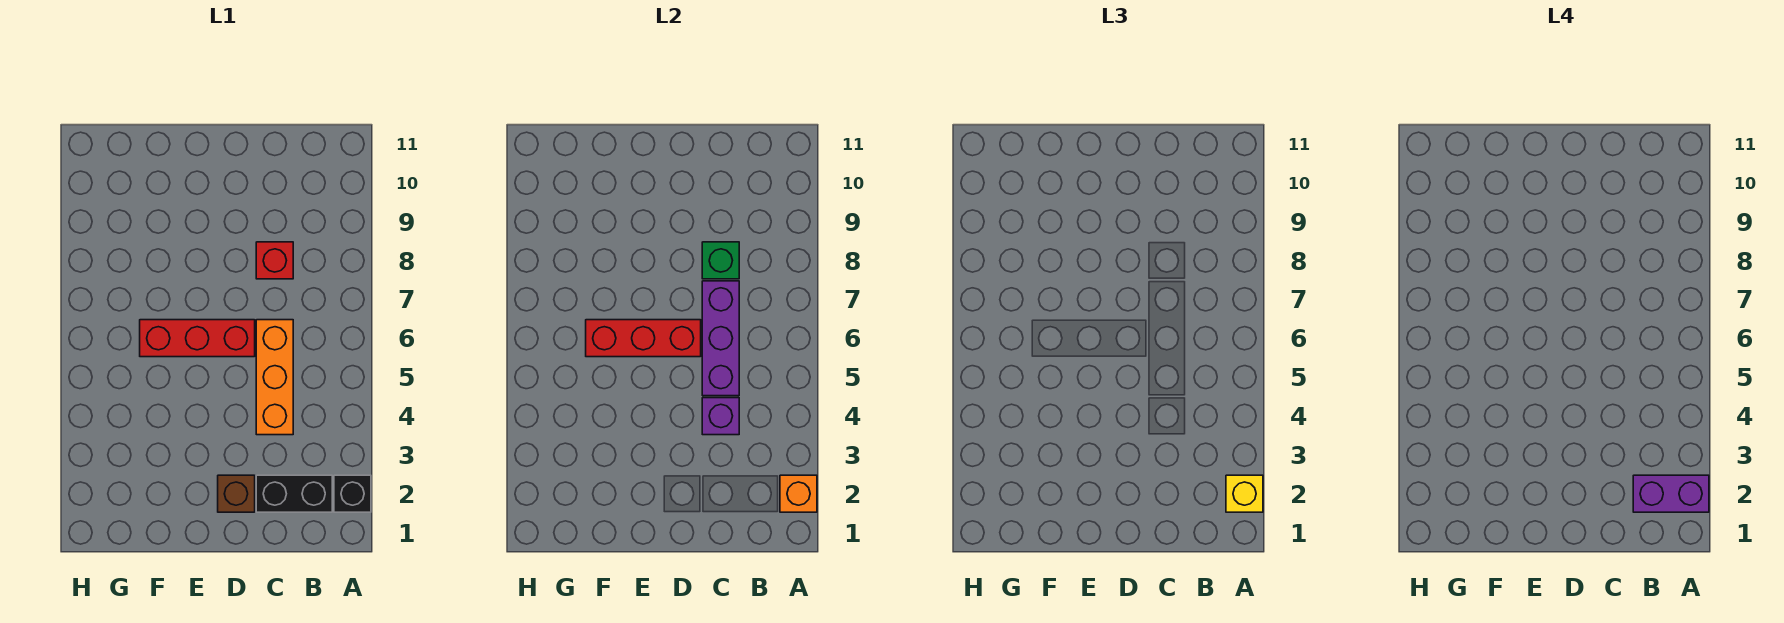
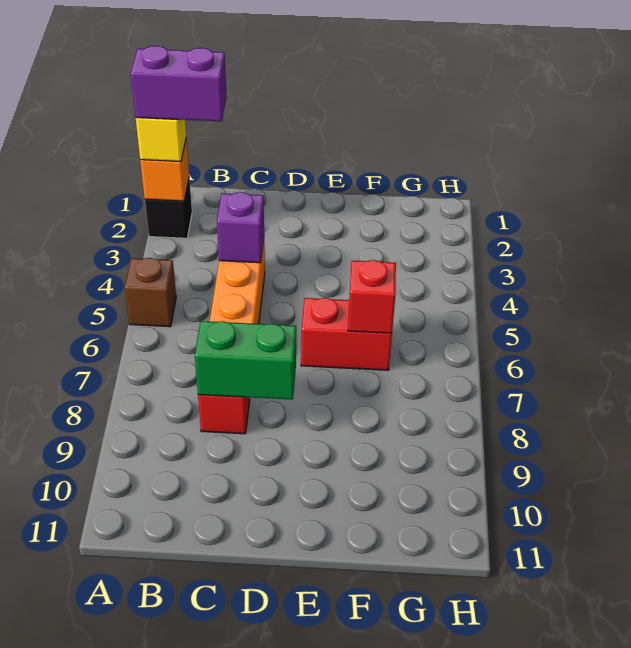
black 1x2 brick [256,475,332,512] -> none
purple 1x3 brick [702,281,739,396] -> none
green 1x1 brick [702,242,739,279] -> green 1x2 brick [195,321,296,400]
brown 1x1 brick [218,475,255,512] -> brown 1x1 brick moved to [125,258,176,327]
red 1x3 brick [140,320,255,357] -> red 1x2 brick [301,298,392,370]
red 1x3 brick [586,320,701,357] -> red 1x1 brick [348,260,396,333]

